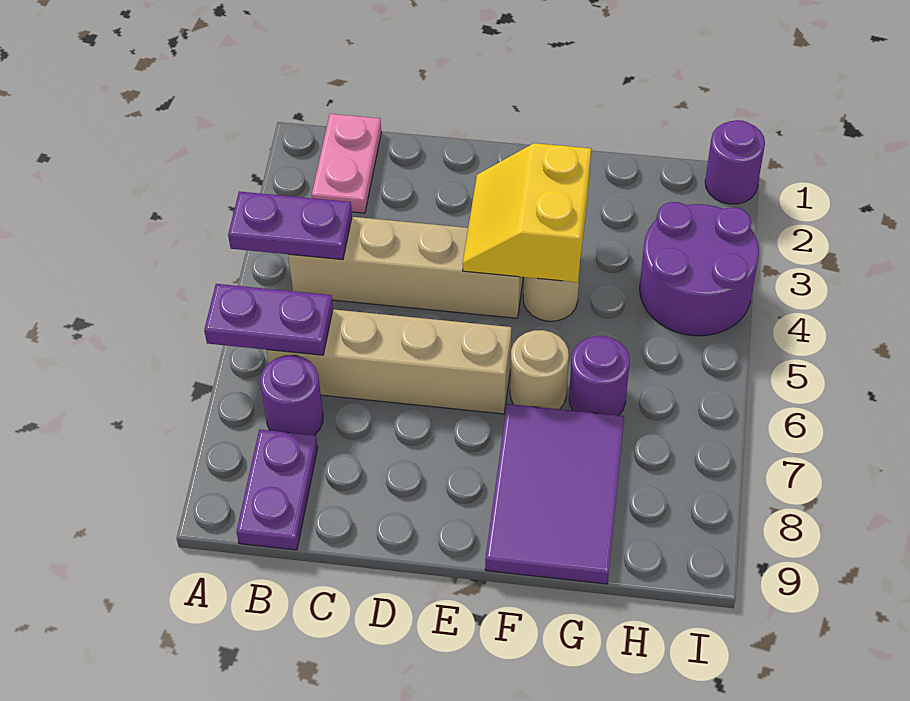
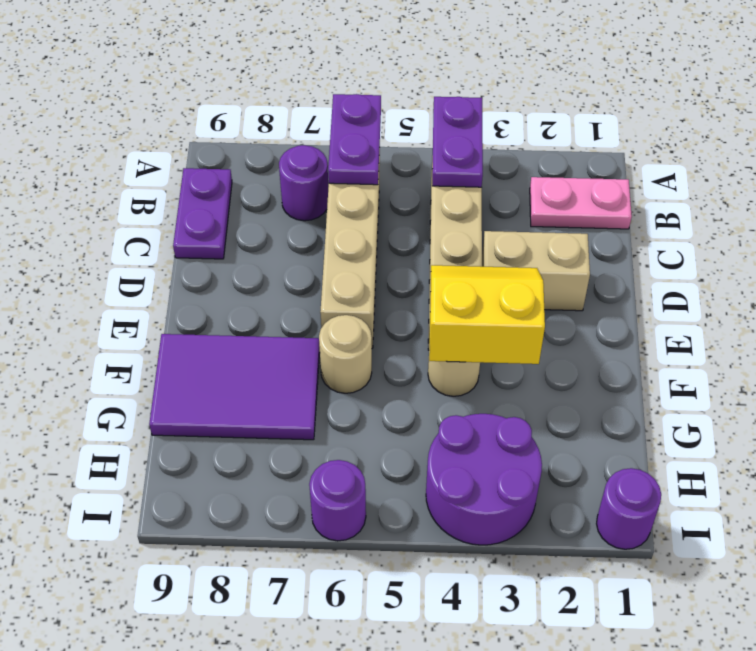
purple 1x2 plate [236,429,318,550] -> purple 1x2 plate turned to [173,168,232,259]
none -> tan 1x2 brick [482,231,590,311]
purple 1x1 round brick [569,336,630,415] -> purple 1x1 round brick moved to [309,460,366,541]

